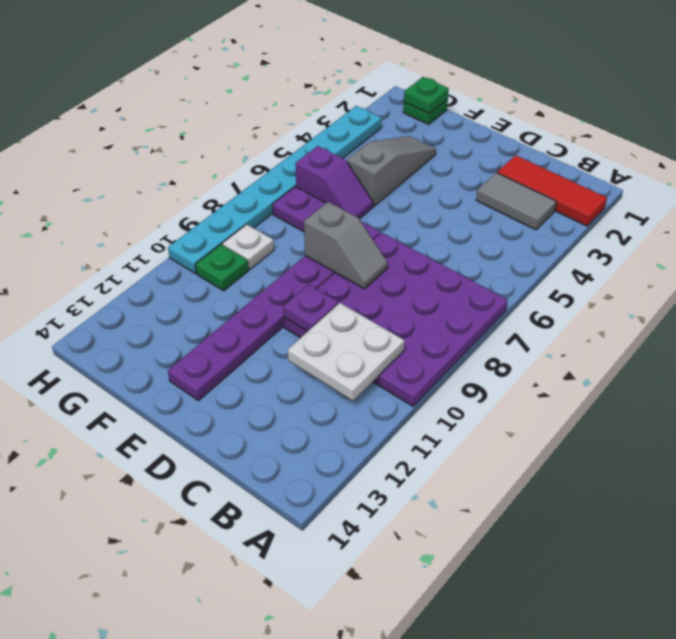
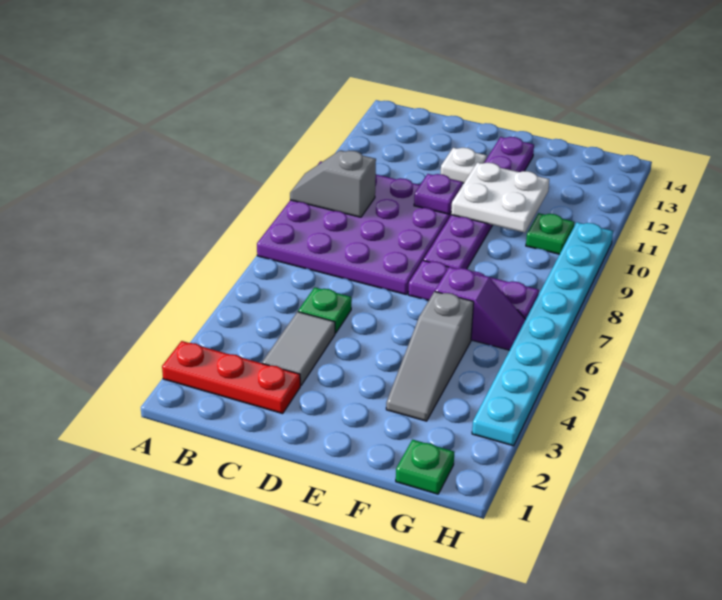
red 1x3 tile [497,155,607,226] -> red 1x3 plate [162,341,300,414]
grey 1x2 tile [476,173,556,230] -> grey 1x2 tile turned to [262,312,335,386]
white 2x2 plate [288,303,404,401] -> white 2x2 plate moved to [451,162,549,233]
grey 1x2 slope [304,202,388,289] -> grey 1x2 slope moved to [290,150,376,217]
purple 1x2 slope [295,146,373,219] -> purple 1x2 slope turned to [435,267,526,350]
green 1x1 plate [404,77,449,114] -> green 1x1 plate moved to [298,287,352,333]
white 1x1 plate [222,224,274,269] -> white 1x1 plate moved to [441,148,487,183]

